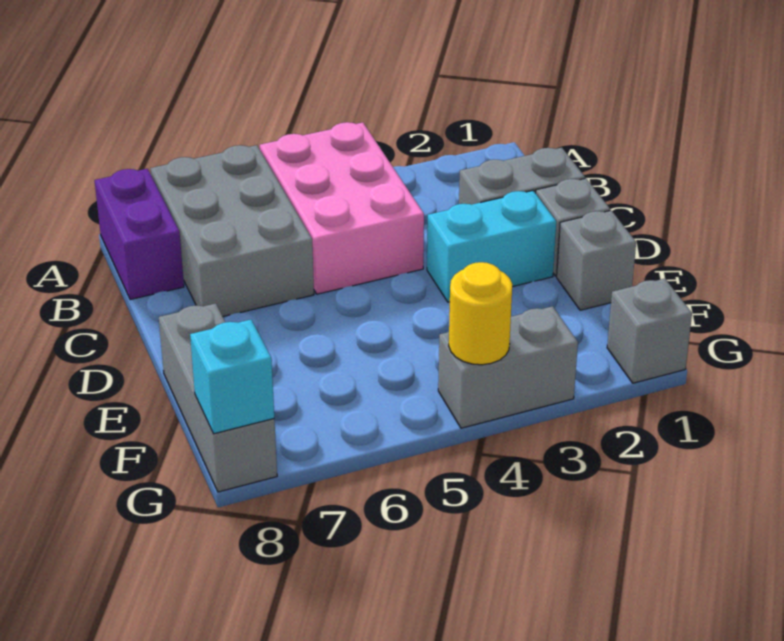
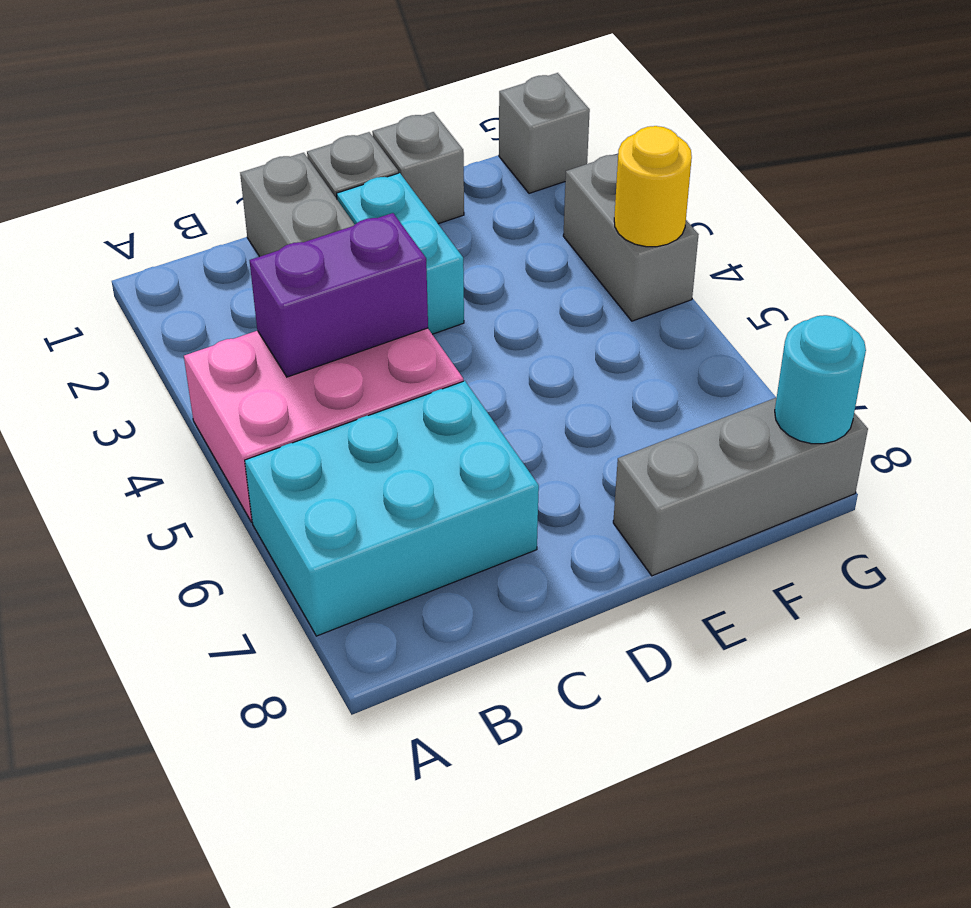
grey 2x3 brick [150,145,314,317] -> cyan 2x3 brick [245,381,539,636]
purple 1x2 brick [95,169,184,300] -> purple 1x2 brick moved to [250,213,428,377]
cyan 1x1 brick [190,320,274,434] -> cyan 1x1 round brick [775,315,866,444]

